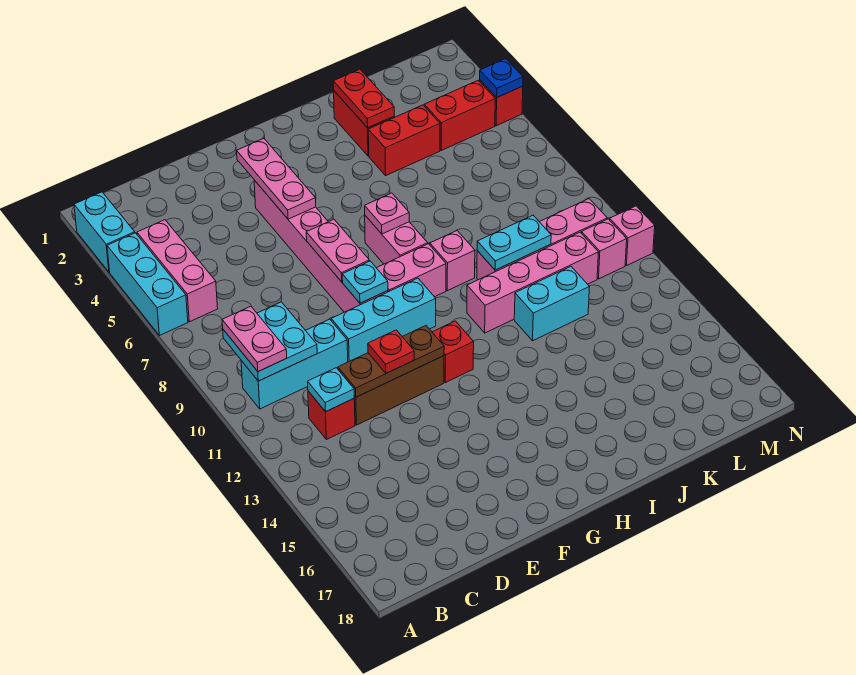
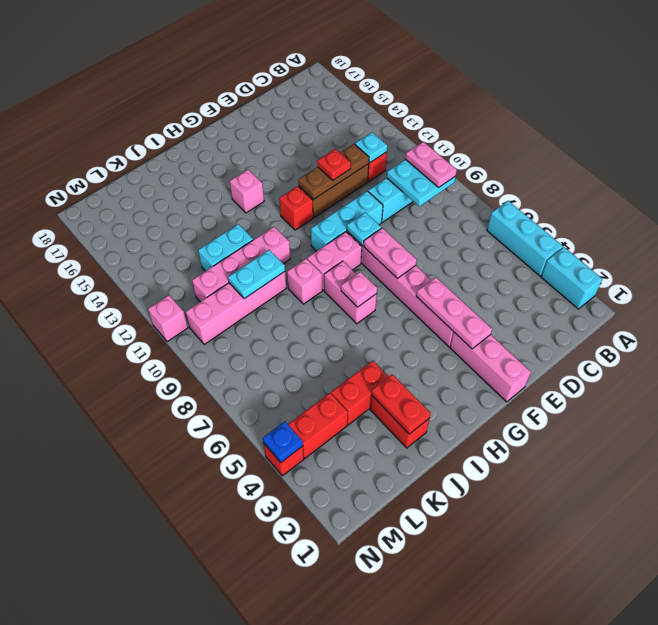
pink 1x3 brick [137,220,218,322] -> pink 1x3 brick moved to [450,332,531,402]
pink 1x1 brick [581,219,627,279] -> pink 1x1 brick moved to [230,170,264,213]

